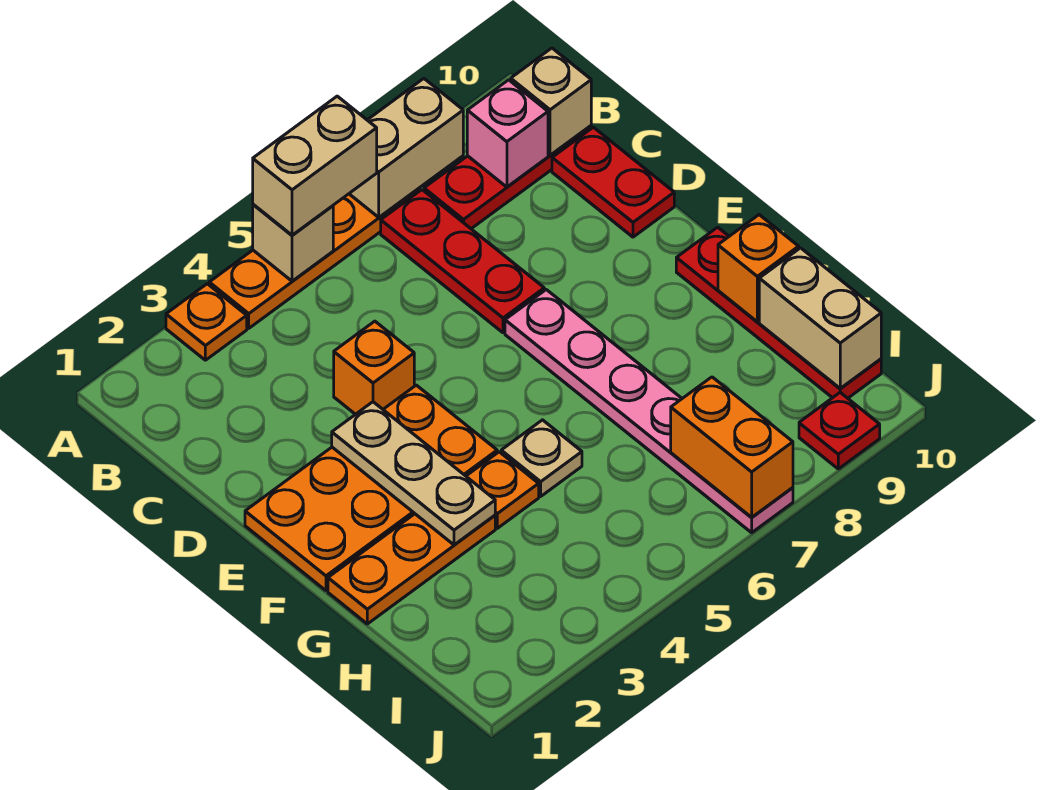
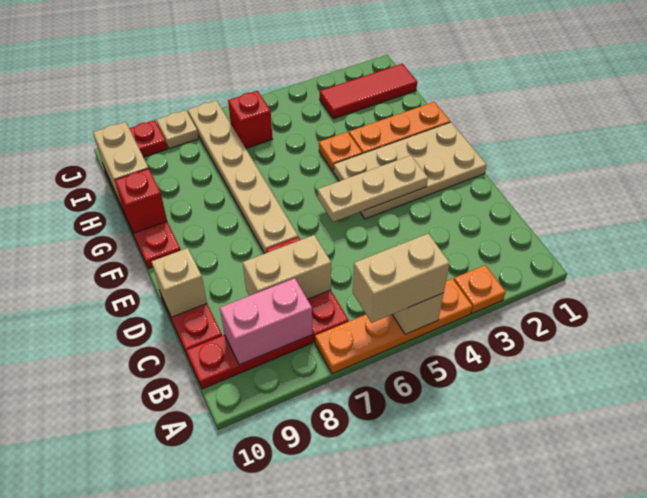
tan 1x2 brick [349,79,463,217] -> tan 1x2 brick moved to [243,235,331,299]
pink 1x1 brick [467,80,548,187] -> pink 1x2 brick [220,278,313,365]
tan 1x1 brick [511,48,591,155] -> tan 1x1 brick moved to [152,248,207,317]
orange 1x1 brick [334,321,414,414] -> none
orange 2x4 plate [245,385,497,590] -> tan 2x4 plate [334,122,486,219]
tan 1x3 plate [332,402,495,545] -> tan 1x3 plate turned to [318,155,428,222]
pink 1x6 plate [505,290,793,533] -> tan 1x6 plate [188,100,298,253]
tan 1x1 plate [501,420,582,496] -> tan 1x1 plate moved to [157,110,199,149]
orange 1x1 brick [718,215,799,322] -> red 1x1 brick [115,169,167,233]
none -> red 1x3 tile [320,64,417,119]
none -> red 1x1 brick [228,91,273,148]
orange 1x2 brick [671,377,793,517] -> none

